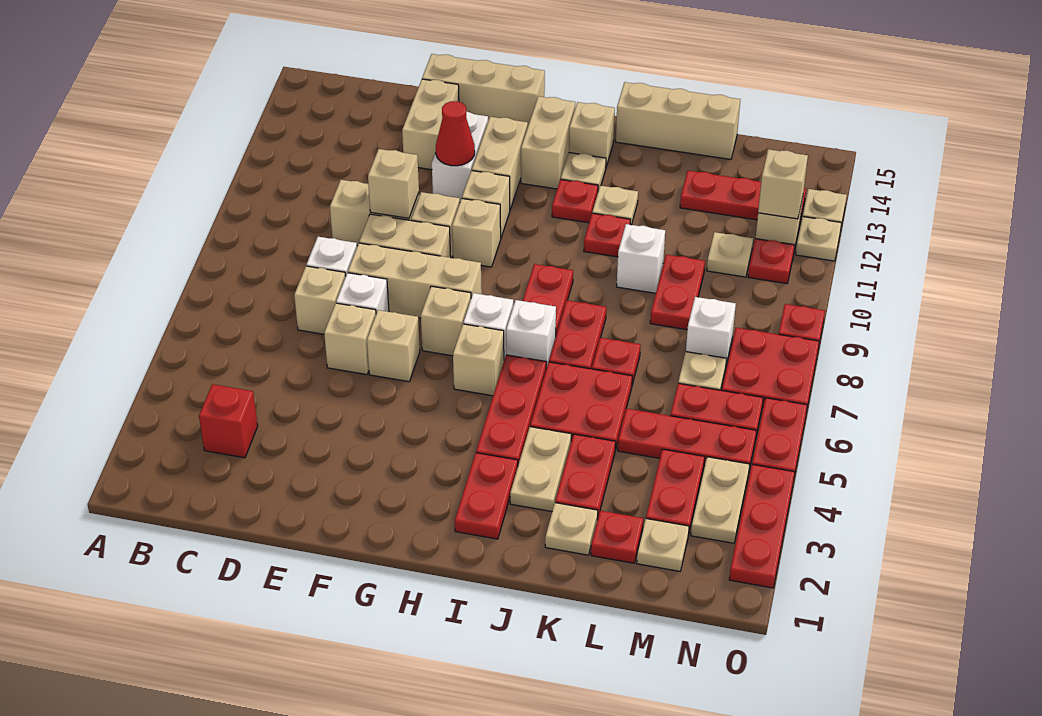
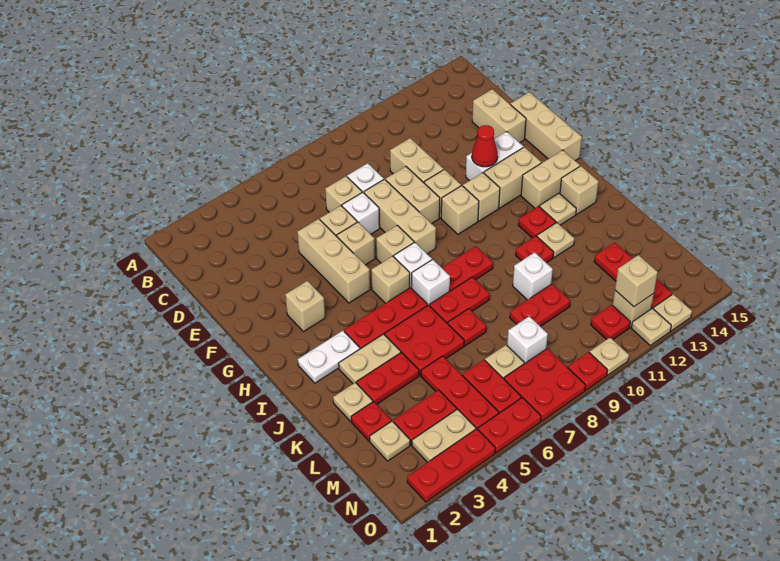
red 1x1 brick [199,384,258,458] -> none
tan 1x1 brick [368,149,419,218] -> tan 1x1 brick moved to [285,281,325,332]
tan 1x2 brick [402,79,459,170] -> tan 1x2 brick turned to [472,89,526,143]
red 1x2 plate [455,453,518,539] -> white 1x2 plate [298,331,360,383]
tan 1x3 brick [616,82,740,159] -> tan 1x3 brick moved to [297,219,370,303]
tan 1x1 plate [707,232,753,277] -> tan 1x1 plate moved to [589,338,629,375]

